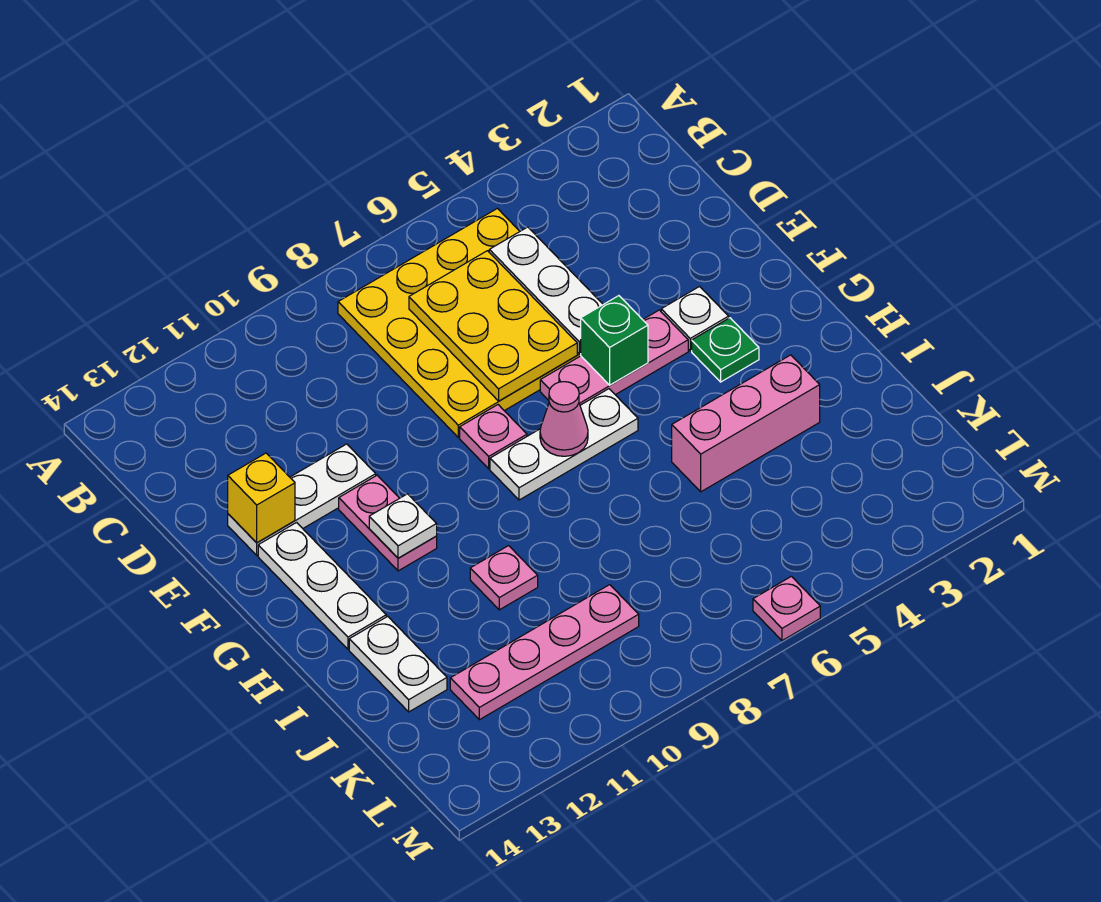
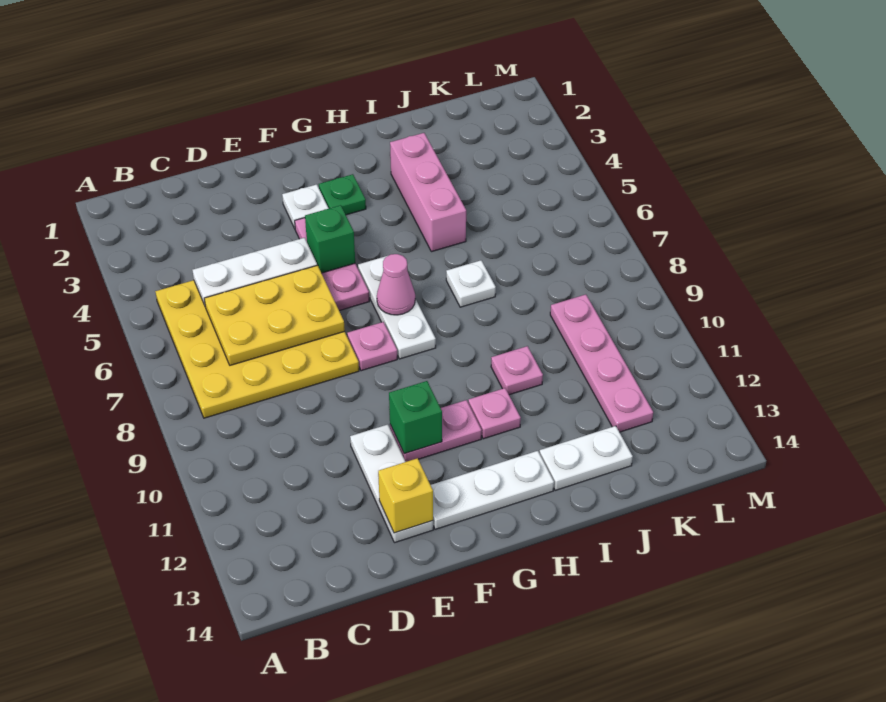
none -> green 1x1 brick [389,381,442,454]
white 1x1 plate [369,494,437,558] -> white 1x1 plate moved to [446,260,496,307]
pink 1x1 plate [753,576,820,641] -> pink 1x1 plate moved to [468,388,521,439]

